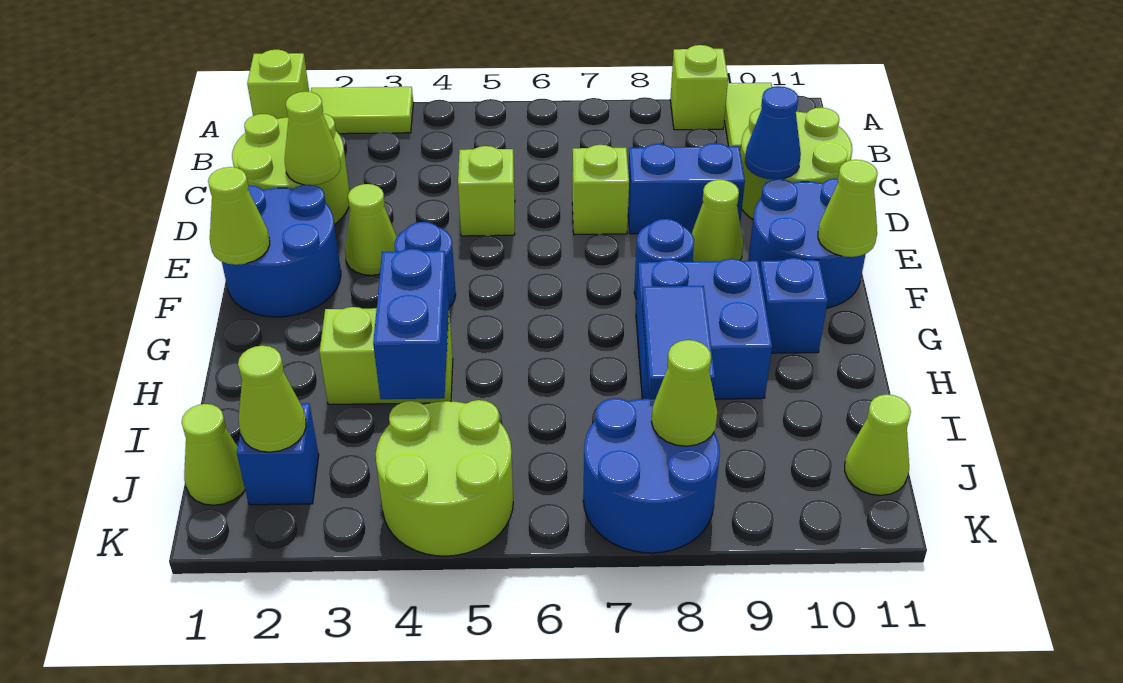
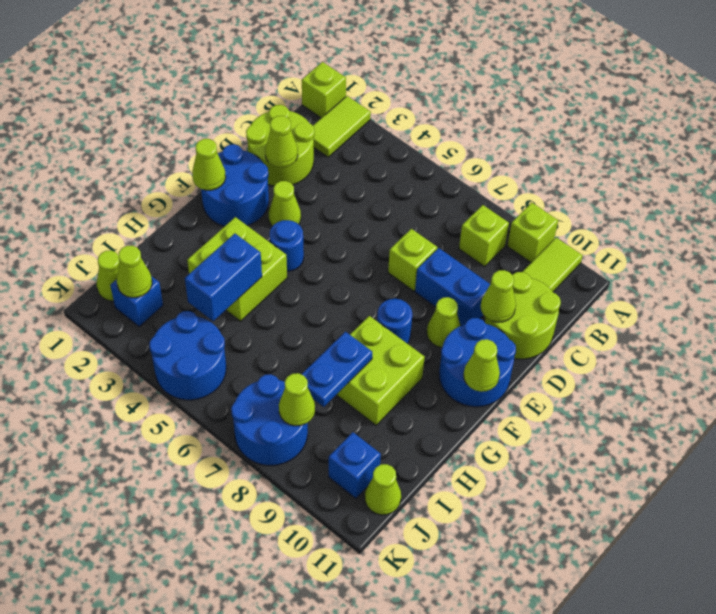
lime 1x2 tile [311,87,413,134] -> lime 1x2 tile turned to [313,96,371,157]
lime 1x1 brick [458,146,515,236] -> lime 1x1 brick moved to [459,205,509,267]
blue 1x1 cone [745,86,801,180] -> lime 1x1 cone [481,270,516,322]
blue 2x2 brick [636,259,772,399] -> lime 2x2 brick [337,316,425,425]
blue 1x1 brick [760,258,828,353] -> blue 1x1 brick moved to [329,432,381,498]
lime 1x2 brick [319,307,453,404] -> lime 2x2 brick [187,217,287,321]
blue 1x2 tile [642,286,715,396] -> blue 1x2 plate [302,332,372,407]
lime 2x2 round brick [376,400,513,556] -> blue 2x2 round brick [150,311,226,400]

